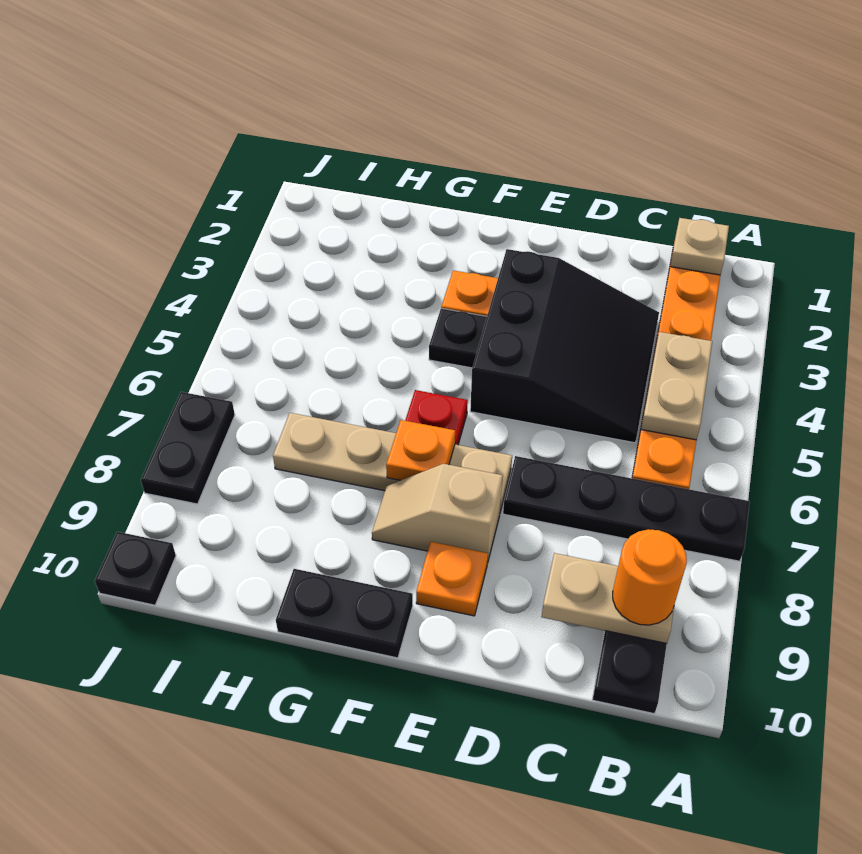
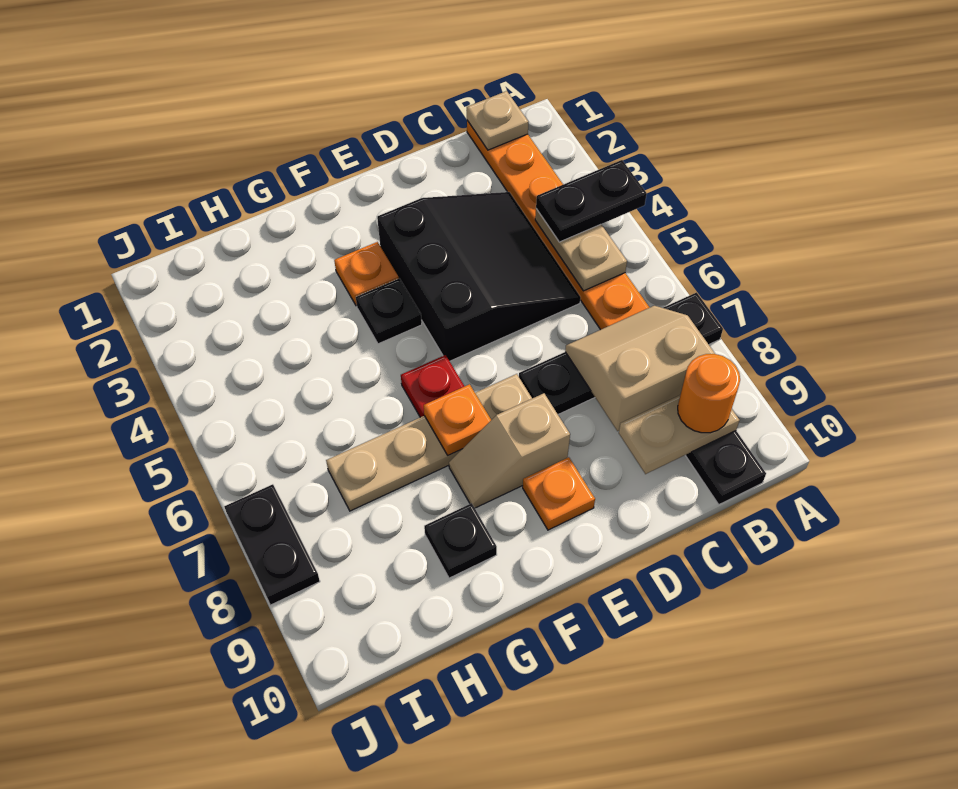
none -> tan 2x2 slope [565,306,715,431]
black 1x2 plate [276,569,413,658] -> black 1x2 plate moved to [536,160,647,242]
black 1x1 plate [95,532,176,605] -> black 1x1 plate moved to [424,503,497,578]

